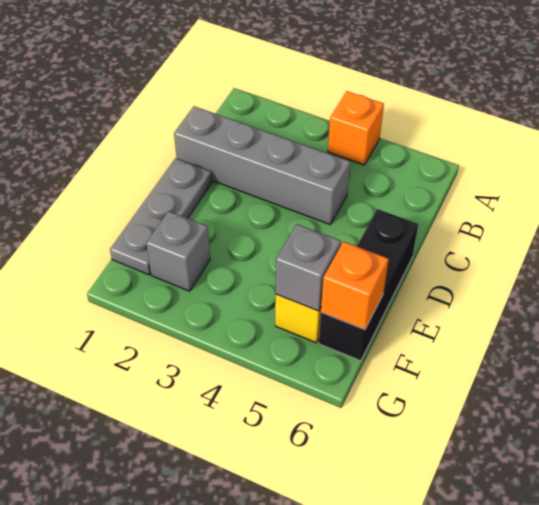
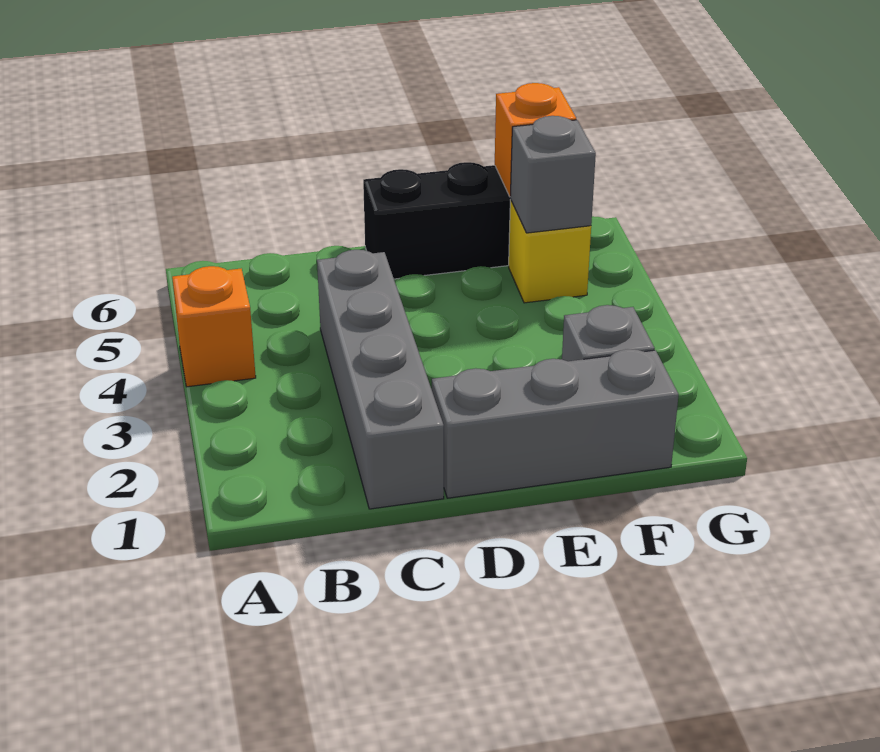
grey 1x3 plate [110,158,212,275] -> grey 1x3 brick [432,349,679,498]

